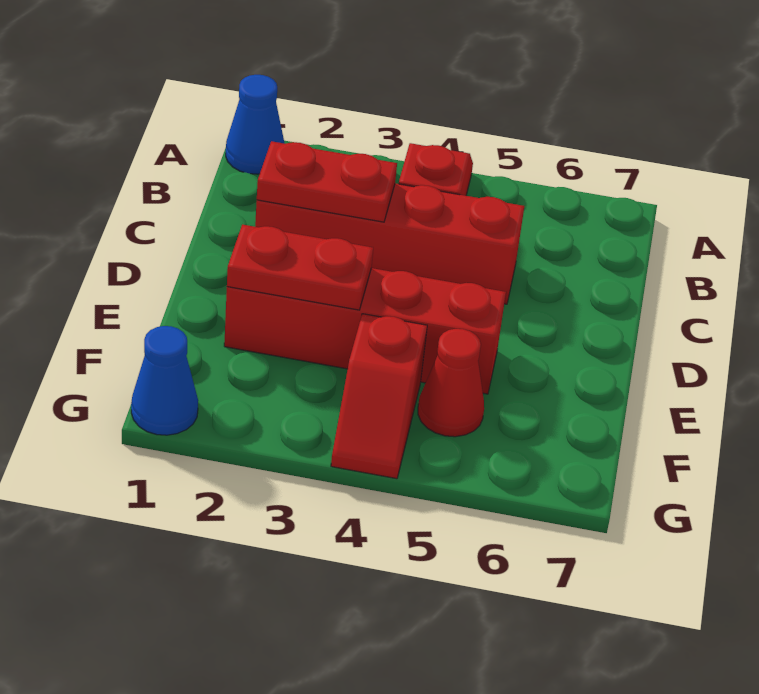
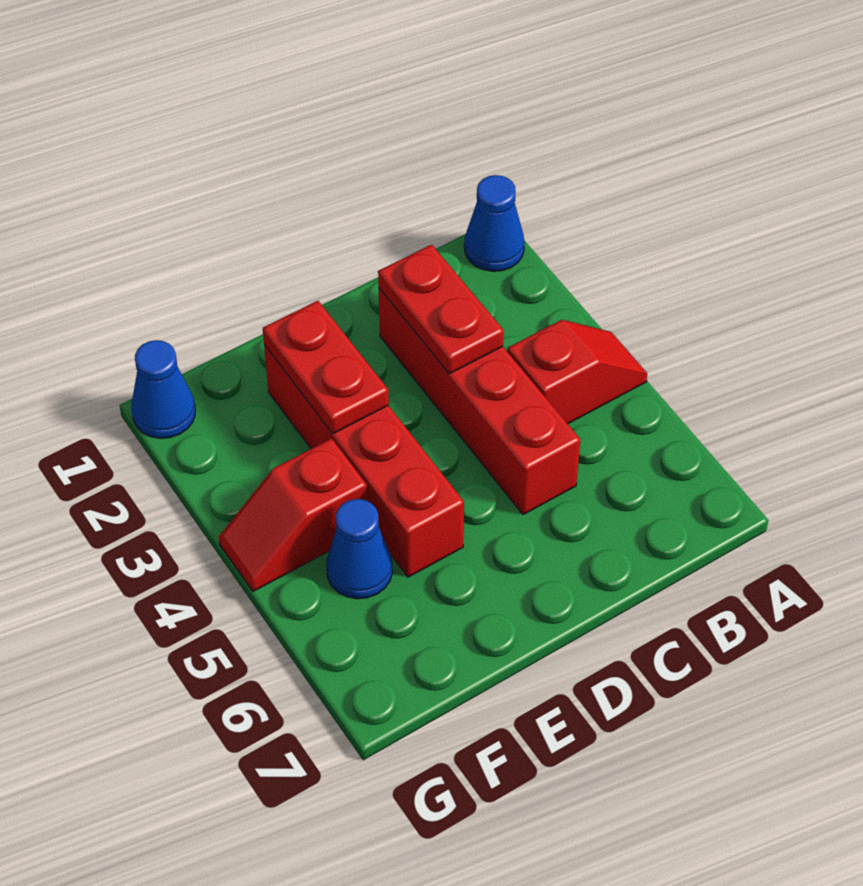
red 1x1 cone [418,329,484,437] -> blue 1x1 cone [326,499,392,599]

